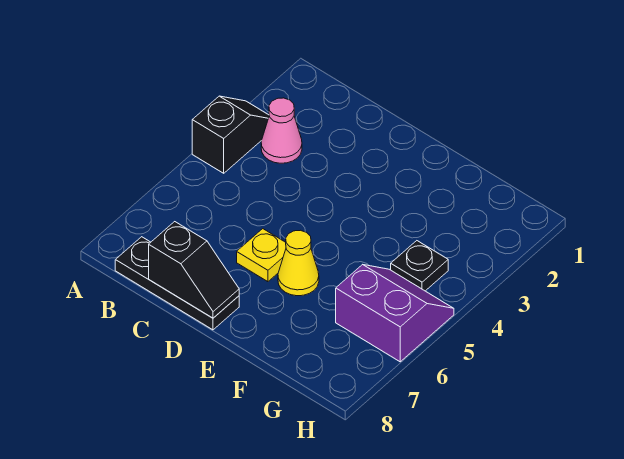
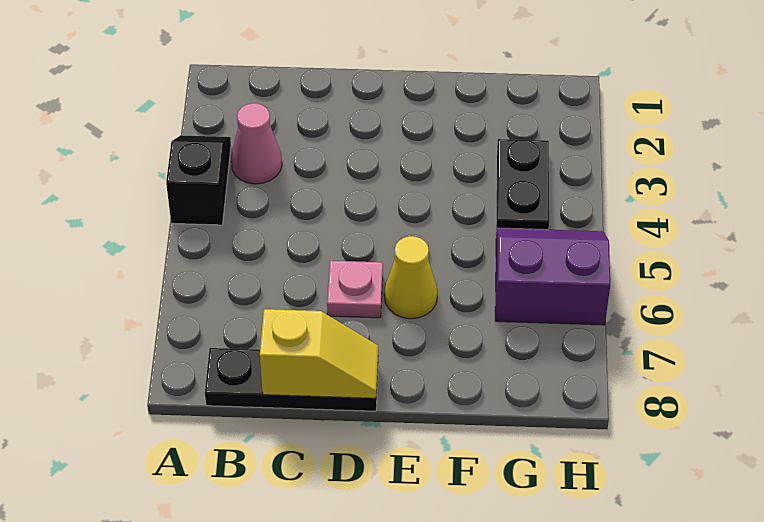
black 1x2 slope [149,222,239,318] -> yellow 1x2 slope [260,309,378,398]
yellow 1x1 plate [237,229,286,282] -> pink 1x1 plate [327,261,383,318]
black 1x1 plate [391,241,448,291] -> black 1x2 plate [496,139,549,231]

